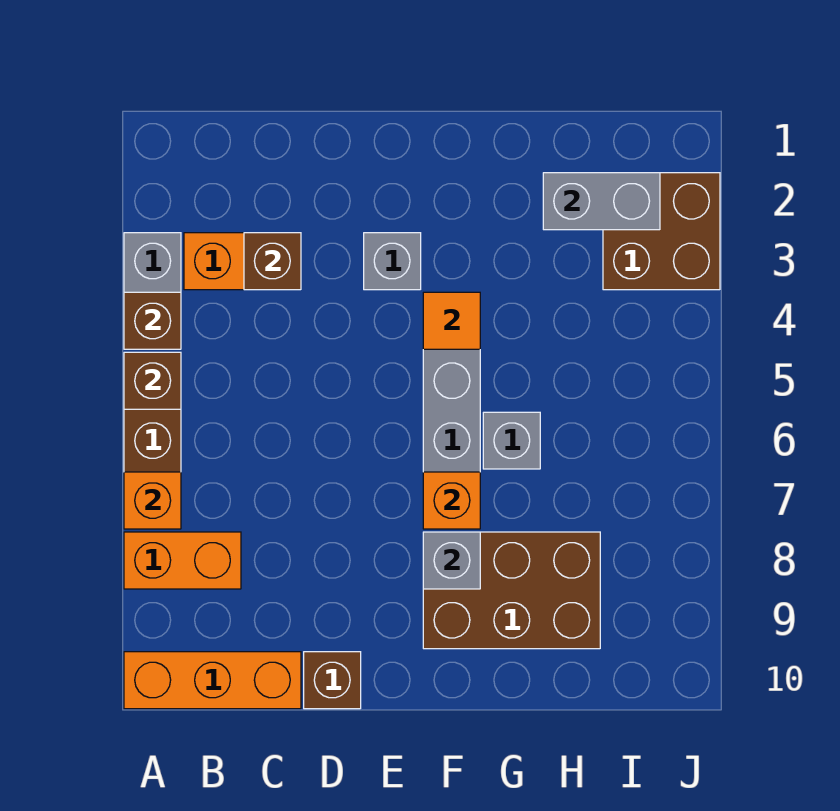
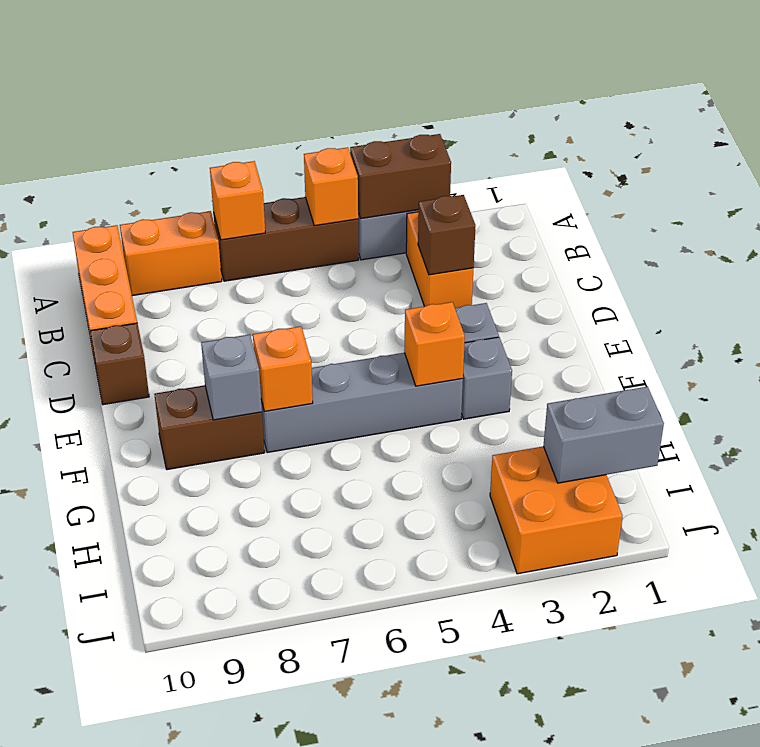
brown 1x1 brick [124,292,181,349] -> brown 1x2 brick [350,134,451,219]
brown 1x1 brick [124,352,181,409] -> orange 1x1 brick [304,147,358,226]
orange 1x2 brick [124,532,241,589] -> orange 1x2 brick turned to [120,211,222,296]
orange 1x1 tile [423,292,480,349] -> orange 1x1 brick [404,302,465,386]
brown 2x3 brick [423,532,600,649] -> brown 1x2 brick [154,385,265,470]
grey 1x1 brick [483,412,540,469] -> grey 1x1 brick moved to [461,337,512,419]
grey 1x2 brick [543,173,660,230] -> grey 1x2 brick turned to [543,387,664,483]
brown 2x2 brick [603,173,720,290] -> orange 2x2 brick [490,446,623,574]

